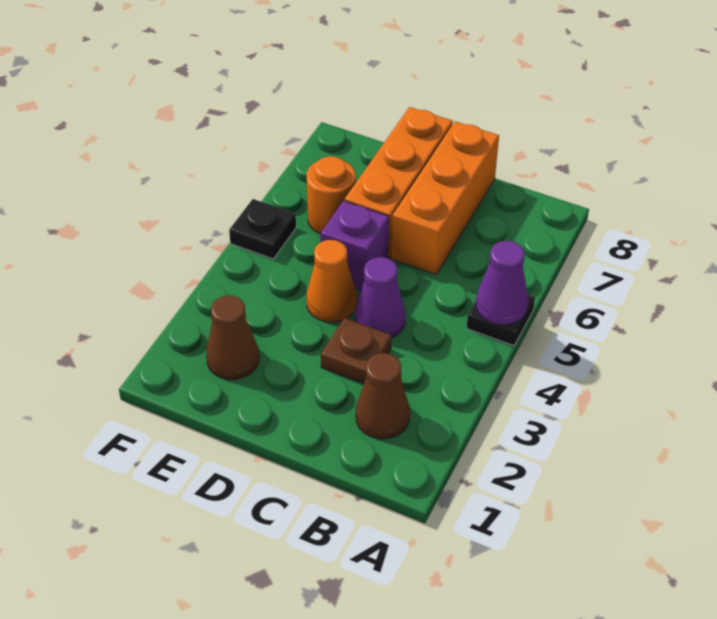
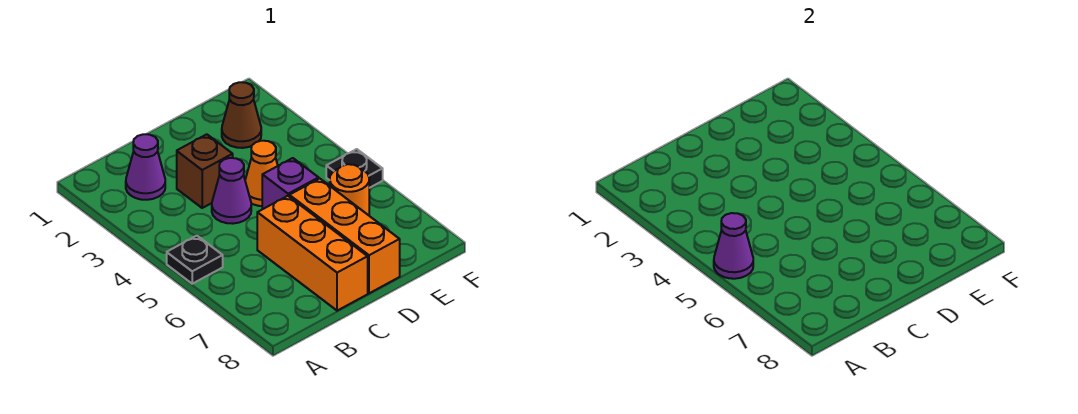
brown 1x1 cone [356,353,410,439] -> purple 1x1 cone [126,134,165,200]
brown 1x1 plate [321,318,391,384] -> brown 1x1 brick [177,134,233,208]

